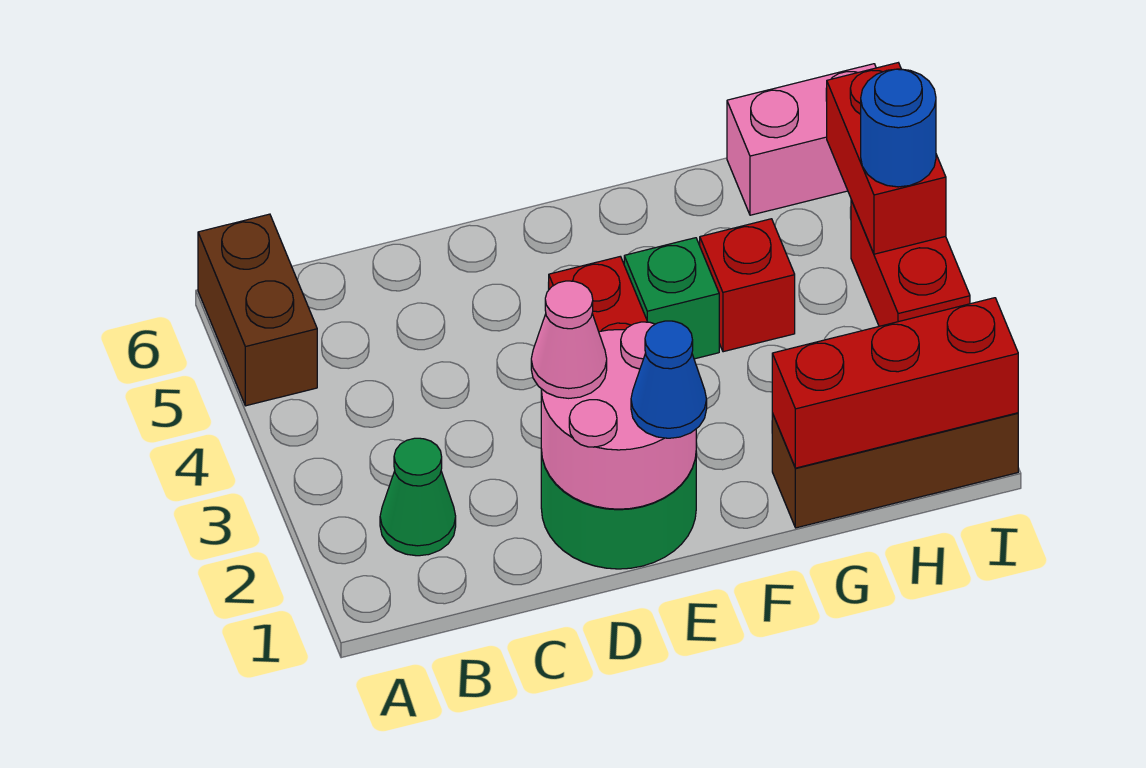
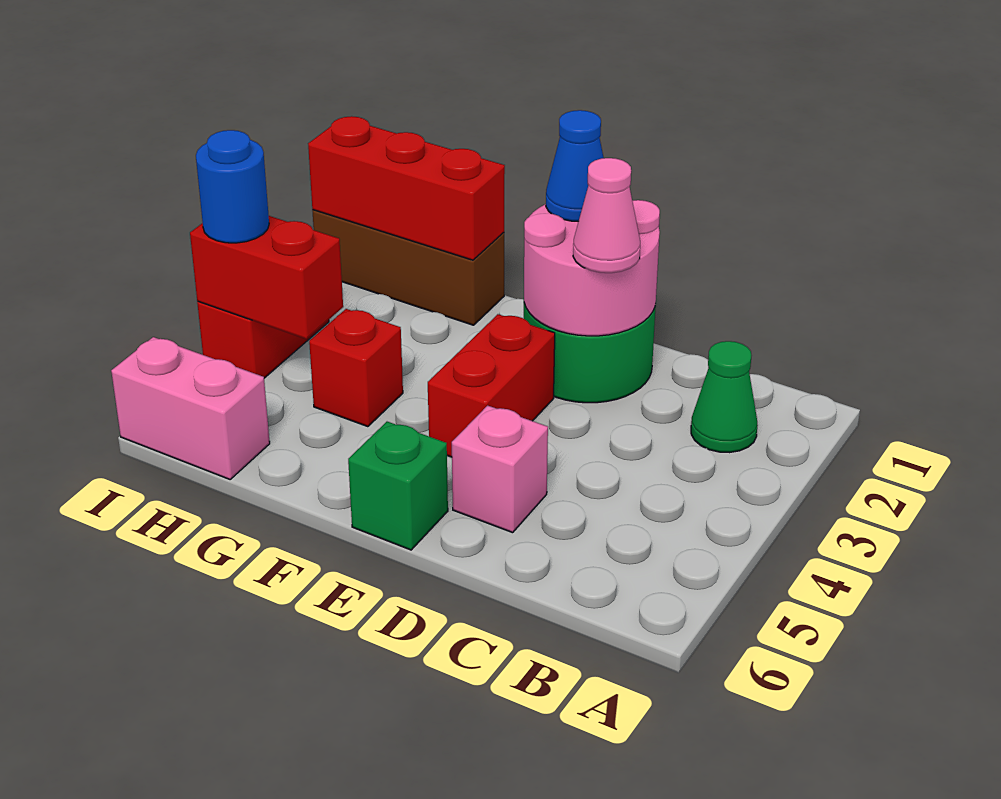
brown 1x2 brick [198,214,317,406] -> none
none -> pink 1x1 brick [452,406,548,533]
green 1x1 brick [624,238,719,359] -> green 1x1 brick moved to [348,422,448,550]
red 1x2 brick [826,63,946,254] -> red 1x2 brick turned to [190,216,343,339]

